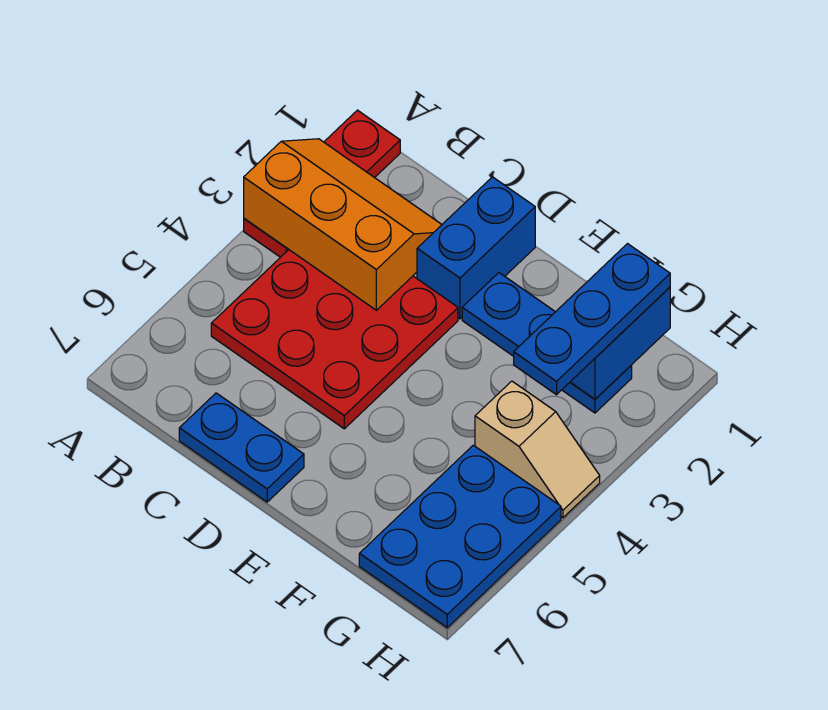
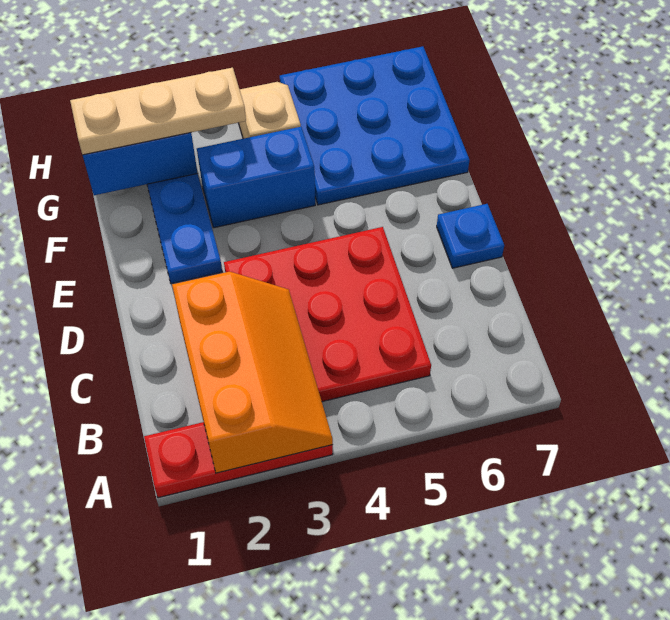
orange 2x3 slope [244,139,442,310] -> orange 2x3 slope turned to [172,272,333,473]
blue 1x2 plate [179,393,304,502] -> blue 1x1 plate [437,204,504,268]
blue 1x2 brick [417,177,535,319] -> blue 1x2 brick moved to [197,127,315,228]
blue 1x3 plate [514,244,670,395] -> tan 1x3 plate [70,68,246,155]
blue 2x3 plate [359,445,561,628] -> blue 3x3 plate [280,46,470,205]

